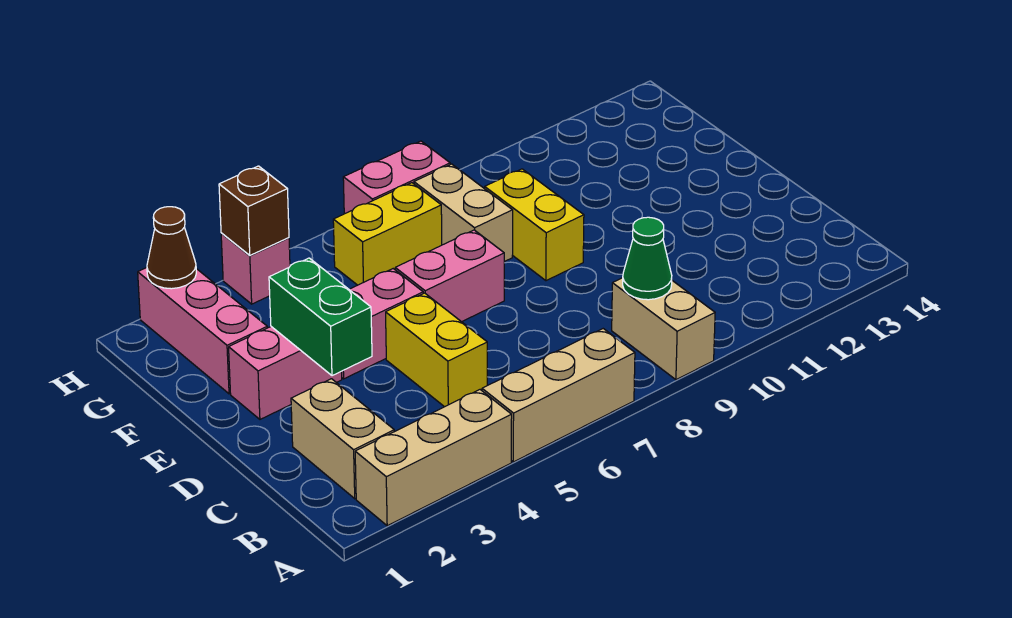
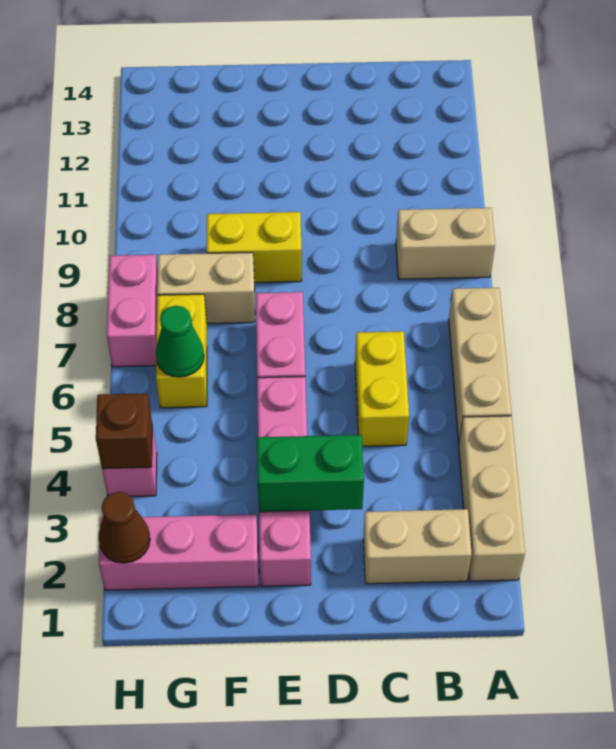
green 1x1 cone [623,217,672,300] -> green 1x1 cone moved to [156,306,204,377]
yellow 1x2 brick [386,293,487,407] -> yellow 1x2 brick turned to [355,331,409,446]

